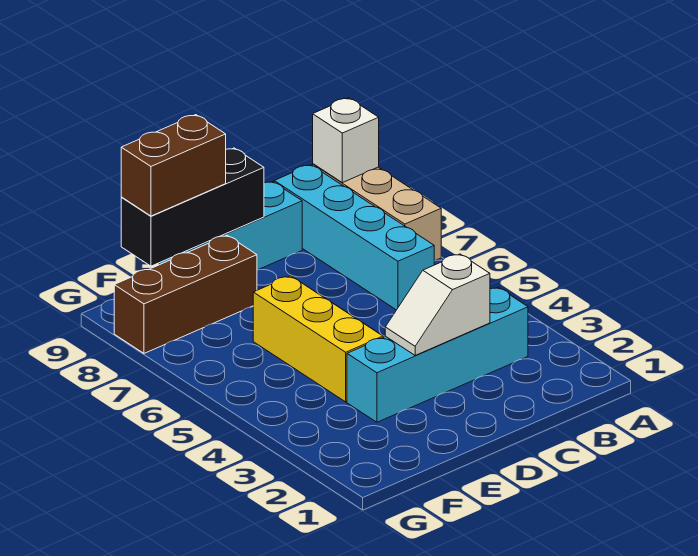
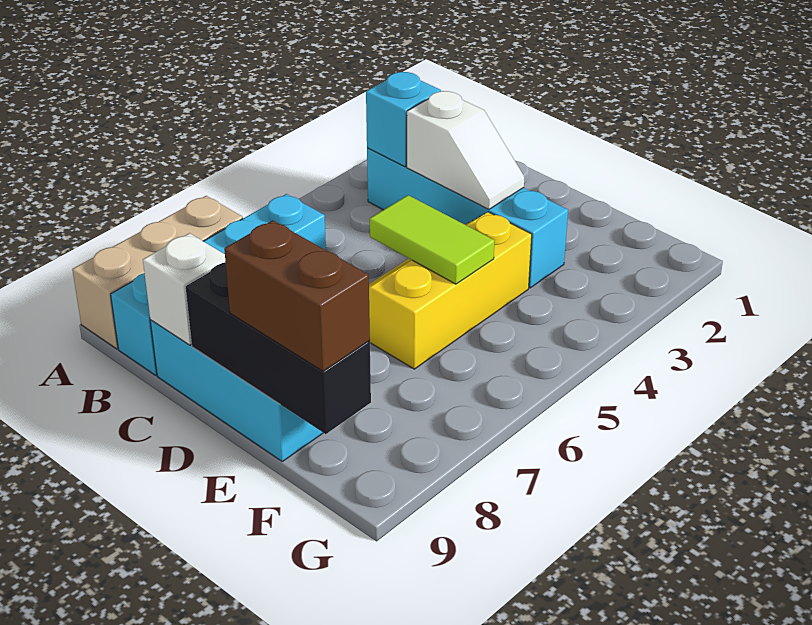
white 1x1 brick [313,98,379,183] -> white 1x1 brick moved to [143,233,226,345]
none -> cyan 1x1 brick [366,72,441,167]
none -> lime 1x2 tile [370,195,495,284]
brown 1x3 brick [114,235,257,353] -> none

